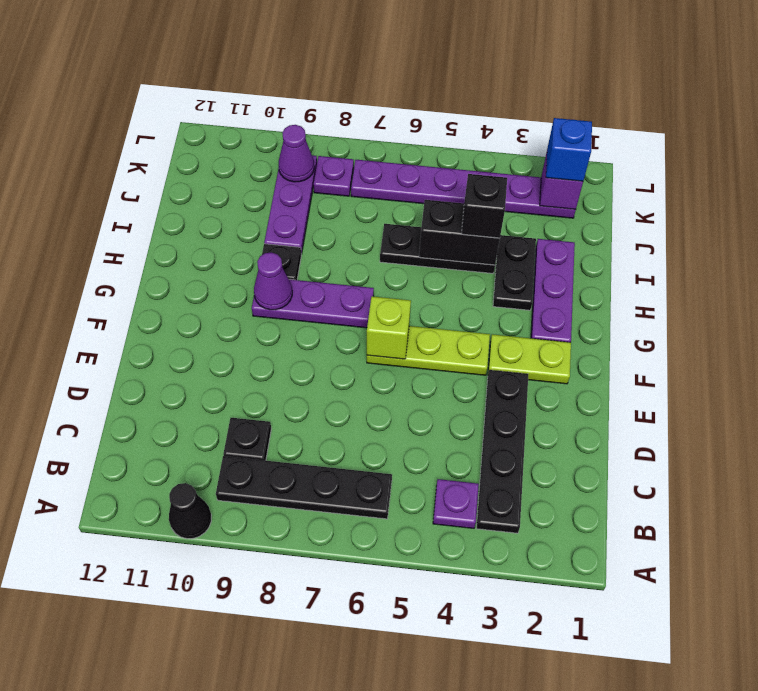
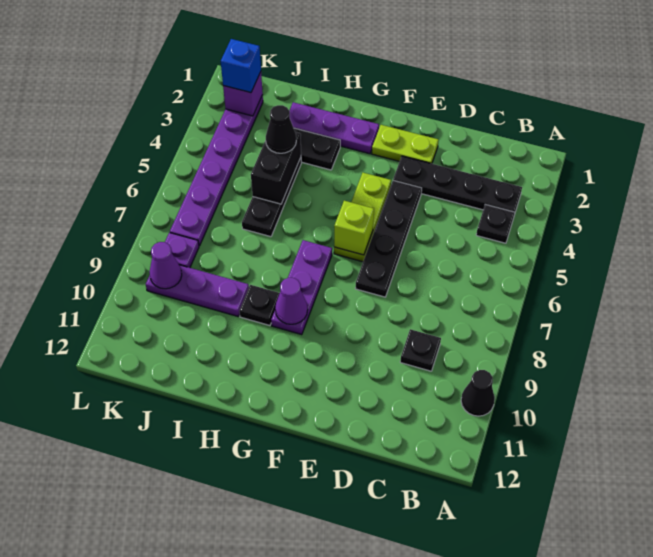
purple 1x1 plate [433,479,479,528] -> black 1x1 plate [476,205,515,243]
black 1x4 plate [216,456,392,519] -> black 1x4 plate moved to [355,180,422,297]
lime 1x2 plate [488,334,571,384] -> lime 1x2 plate turned to [372,125,439,164]
black 1x1 brick [461,174,507,238] -> black 1x1 cone [266,105,296,153]

